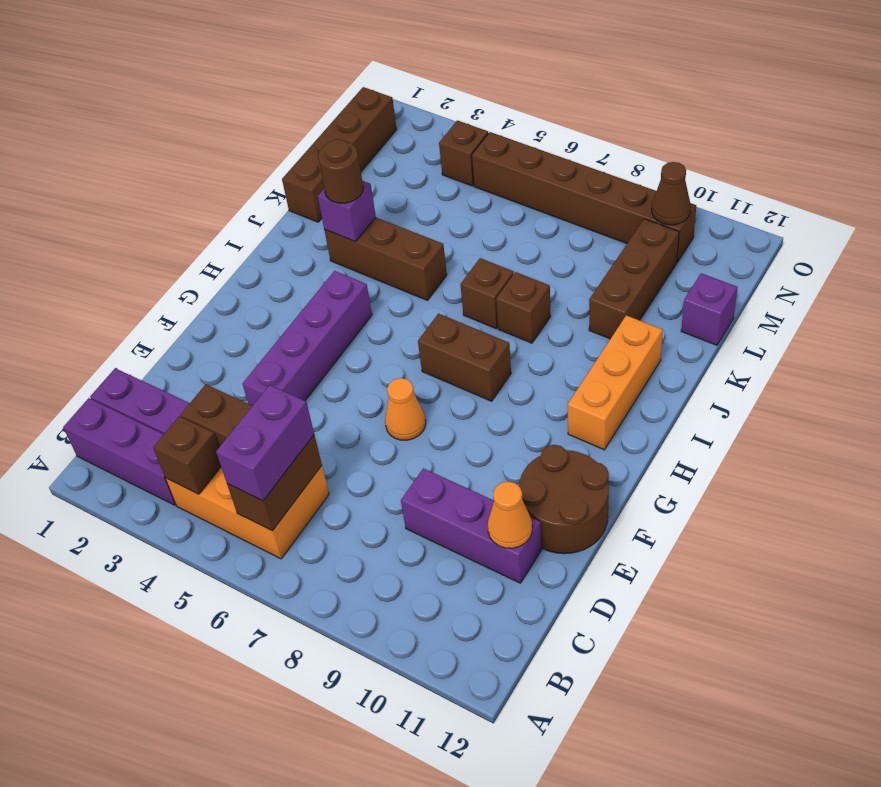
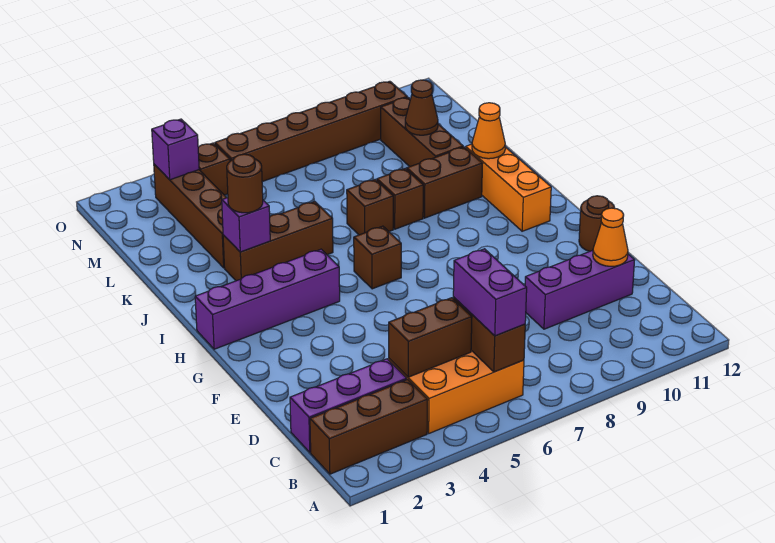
purple 1x3 brick [63,398,176,505] -> brown 1x3 brick [310,379,428,474]
brown 1x1 brick [153,416,221,494] -> brown 1x1 brick moved to [354,226,401,289]
purple 1x4 brick [243,271,372,406] -> purple 1x4 brick turned to [195,249,340,349]
brown 2x2 round brick [519,445,609,554] -> brown 1x1 round brick [579,196,615,251]
orange 1x1 cone [385,378,426,440] -> orange 1x1 cone moved to [472,103,505,159]
brown 1x2 brick [418,314,511,401] -> brown 1x2 brick moved to [407,147,483,218]
brown 1x4 brick [282,87,397,222] -> brown 1x4 brick moved to [154,164,227,268]
purple 1x1 brick [681,273,738,345] -> purple 1x1 brick moved to [152,119,199,180]
brown 1x1 cone [652,162,690,225] -> brown 1x1 cone moved to [405,80,438,135]

